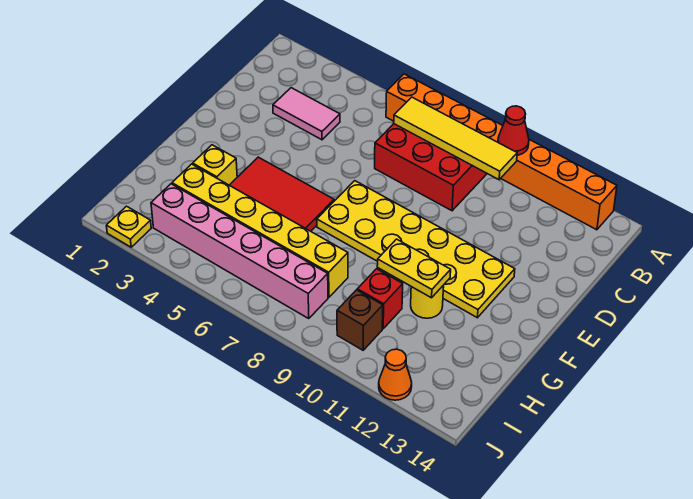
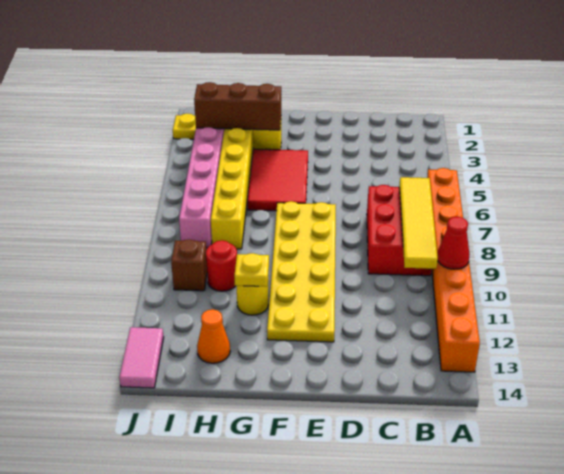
pink 1x2 tile [273,88,340,140] -> pink 1x2 tile moved to [119,327,164,388]
none -> brown 1x3 brick [194,82,281,130]
yellow 1x2 plate [377,239,451,298] -> yellow 1x1 plate [234,253,269,287]
red 1x1 brick [357,269,403,329] -> red 1x1 round brick [206,240,237,291]
orange 1x1 cone [379,349,412,400] -> orange 1x1 cone moved to [197,309,230,363]

